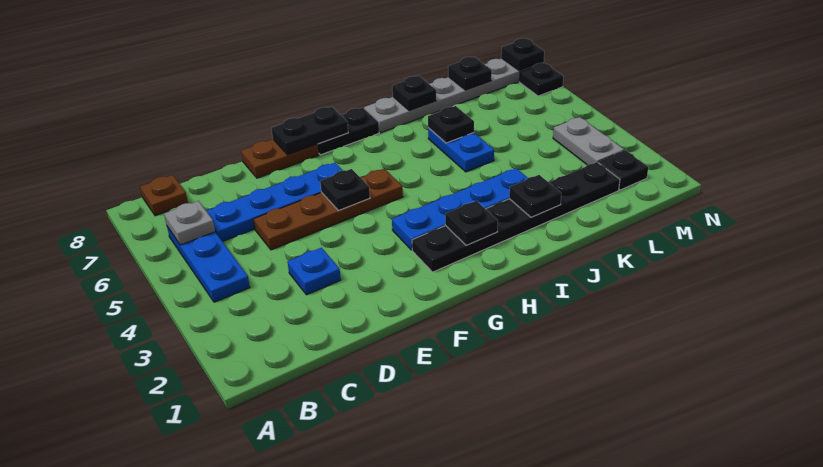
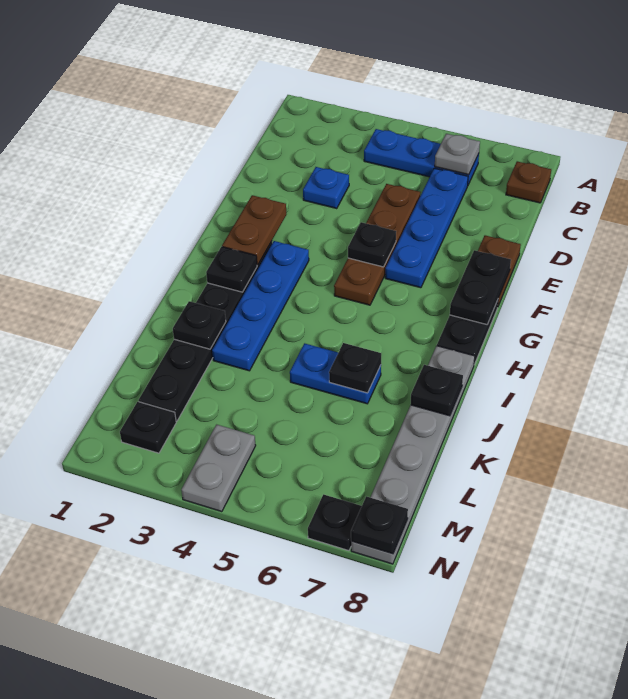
none -> brown 1x2 plate [222,195,286,265]
black 1x1 plate [448,57,492,90] -> none
grey 1x2 plate [553,117,624,165] -> grey 1x2 plate turned to [181,425,256,512]

